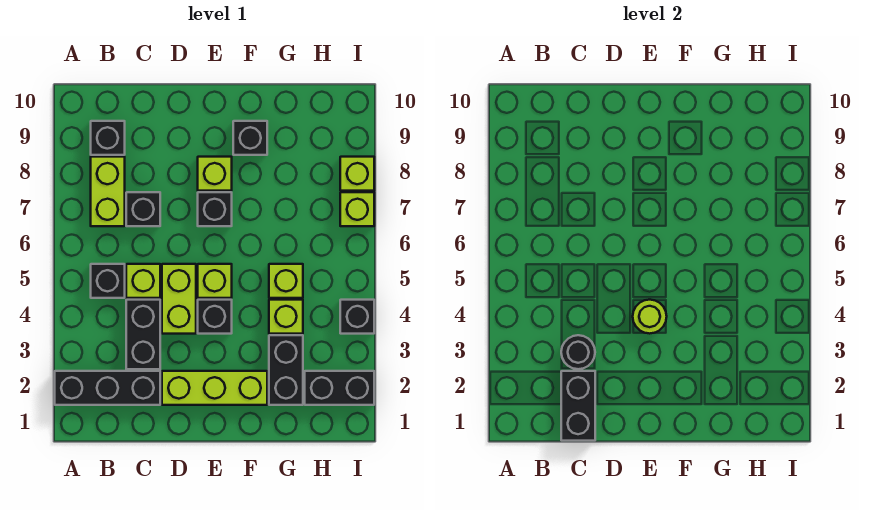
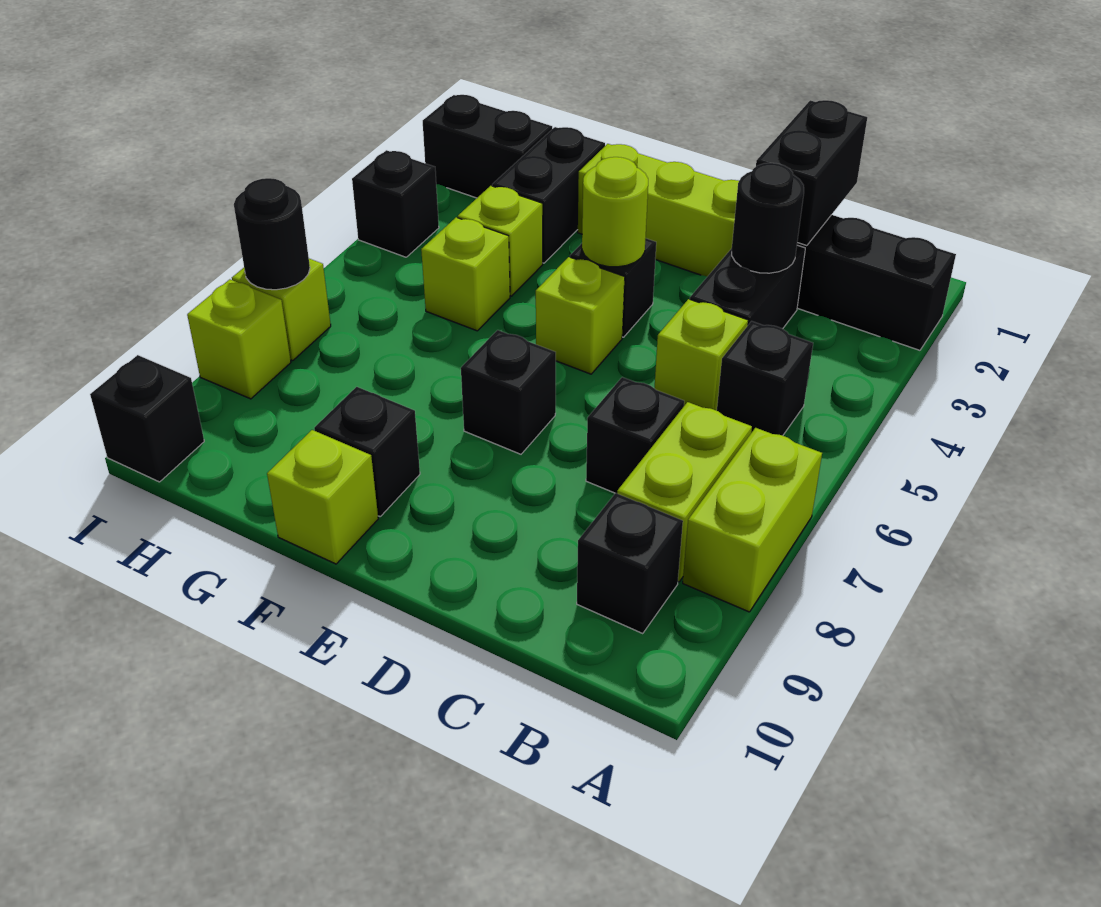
lime 1x2 brick [162,264,196,334] -> lime 1x2 brick moved to [683,428,822,612]
lime 1x1 brick [198,157,232,191] -> lime 1x1 brick moved to [267,430,378,564]
none -> black 1x1 round brick [234,178,310,290]
none -> black 1x1 brick [90,355,204,482]

